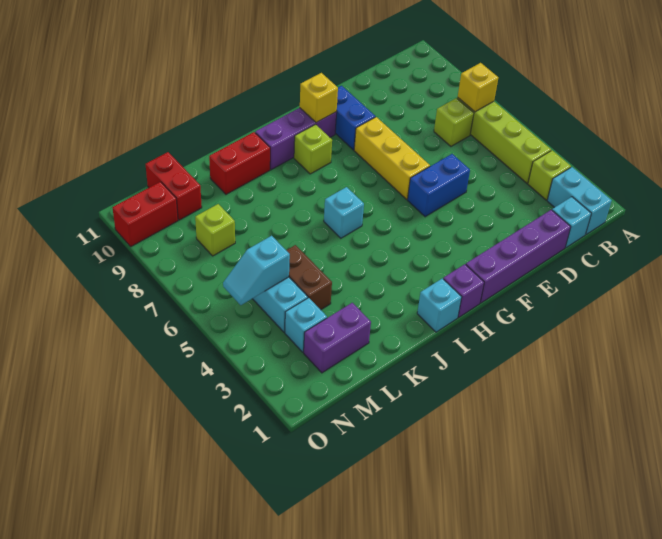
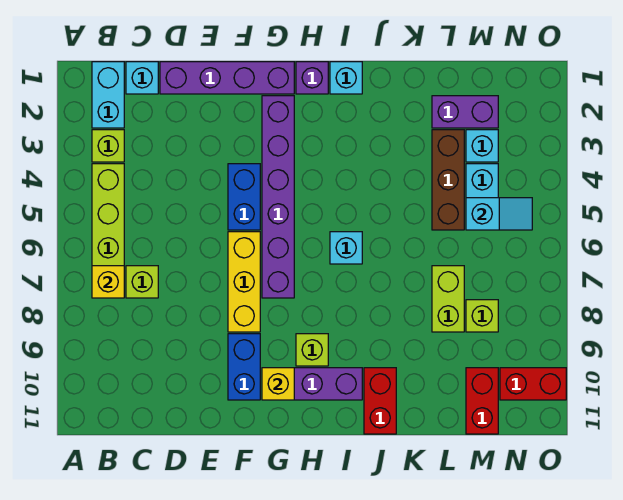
blue 1x2 brick [408,154,470,217] -> blue 1x2 brick turned to [228,164,260,230]
none -> purple 1x6 brick [262,96,294,298]
red 1x2 brick [209,132,270,194] -> red 1x2 brick turned to [364,368,396,434]
brown 1x2 brick [286,245,332,310] -> brown 1x3 brick [432,130,464,230]
none -> lime 1x2 brick [432,266,464,332]

